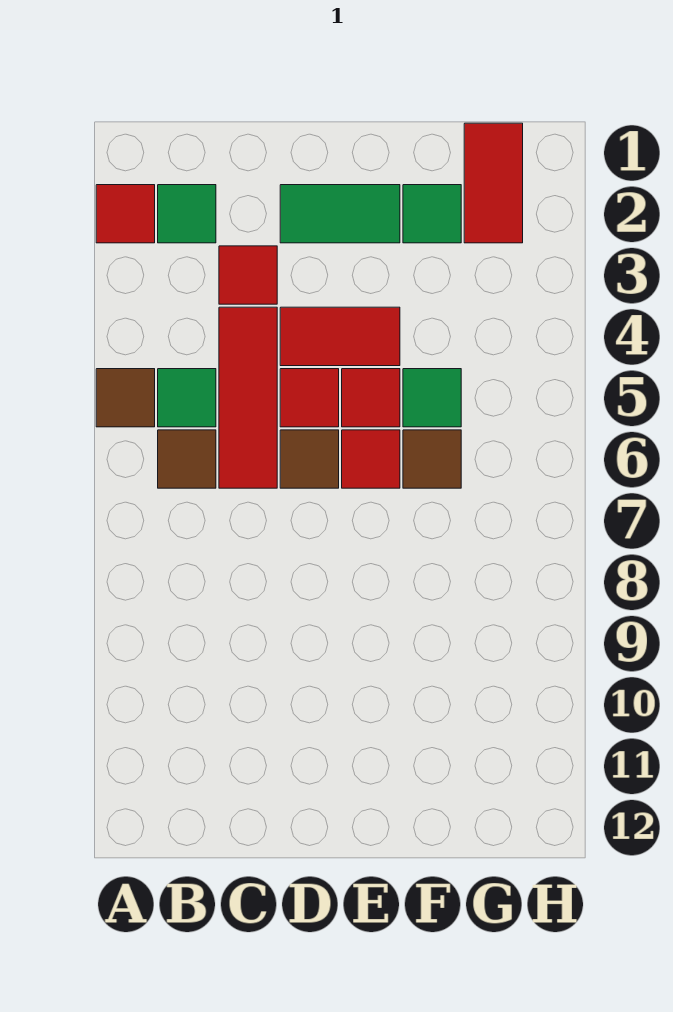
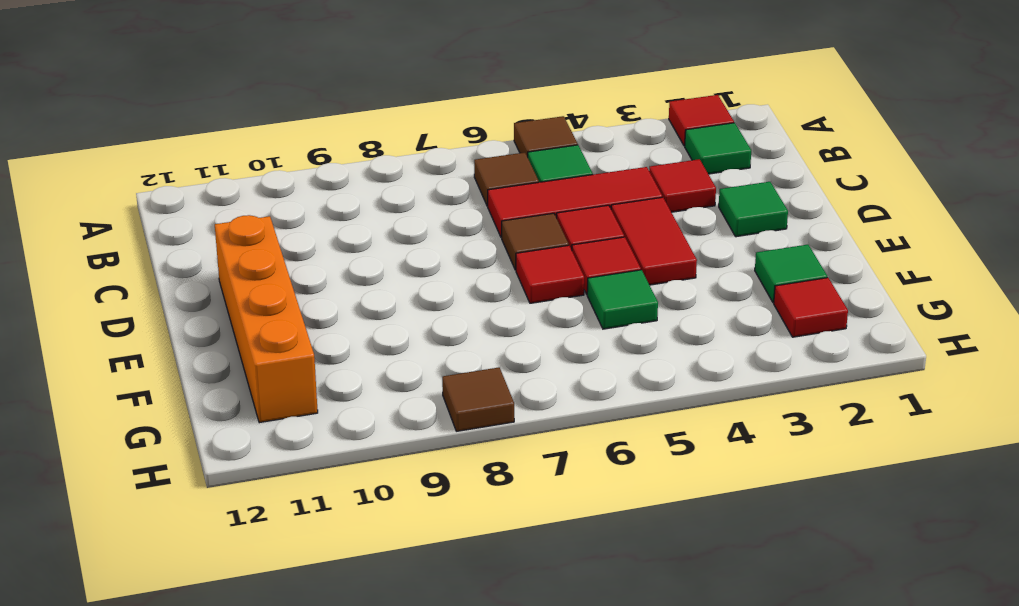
green 1x2 tile [280,185,400,243] -> green 1x1 tile [719,182,788,237]
none -> orange 1x4 brick [215,215,318,423]
brown 1x1 tile [403,430,461,488] -> brown 1x1 tile moved to [442,367,514,431]
red 1x2 tile [464,123,523,243] -> red 1x1 tile [774,278,848,337]

